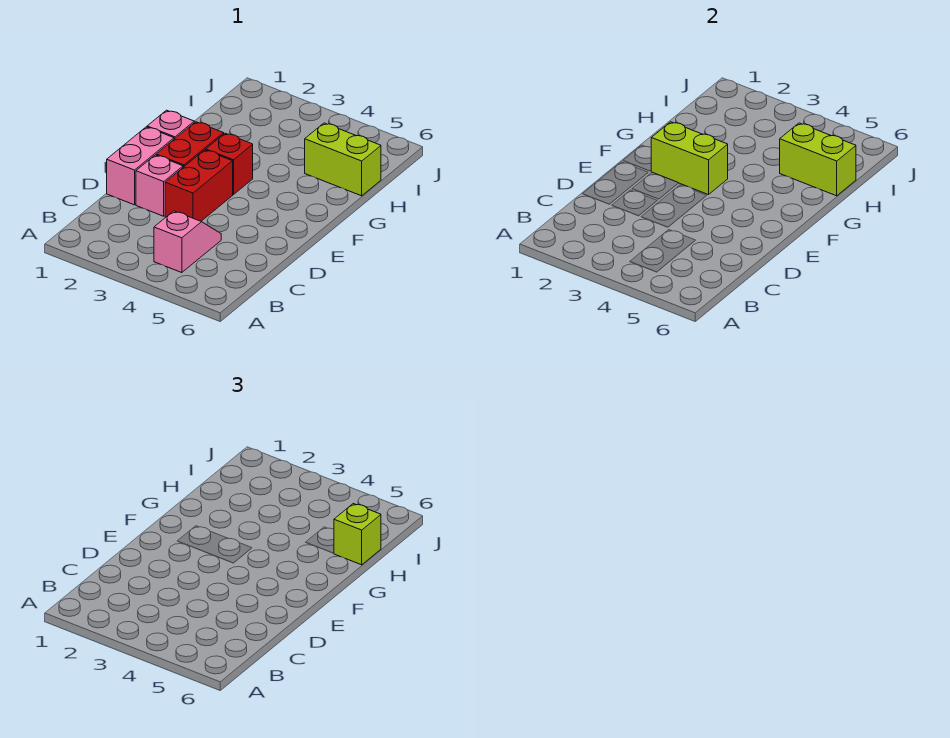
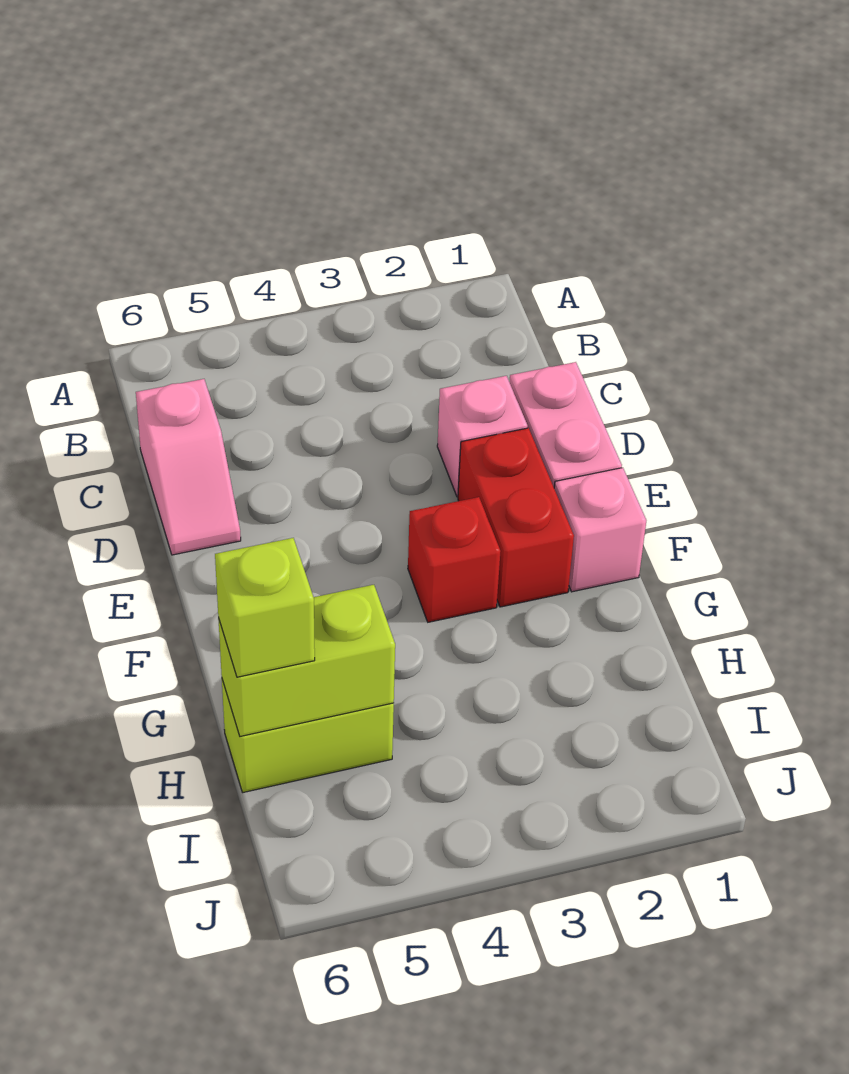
pink 1x2 slope [154,211,221,273] -> pink 1x2 slope moved to [136,379,241,555]
red 1x2 brick [165,150,233,221] -> none
lime 1x2 brick [651,122,728,195] -> none

